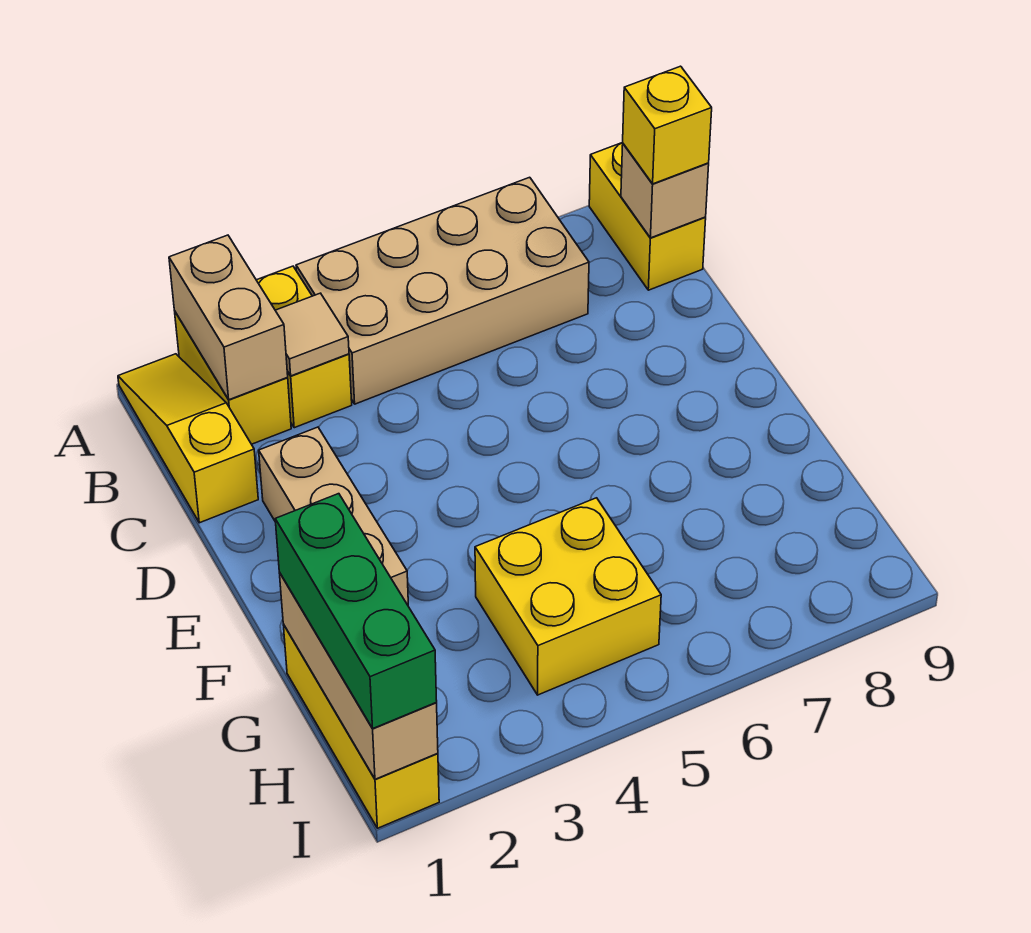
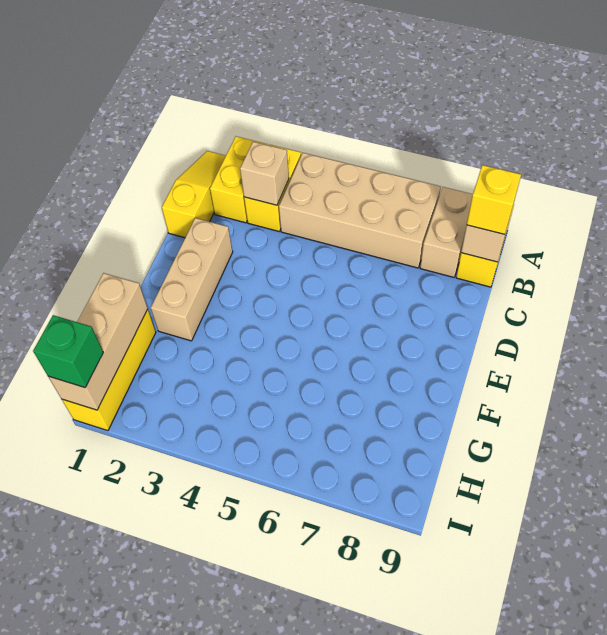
tan 1x2 brick [169,235,288,400] -> tan 1x2 brick moved to [420,187,473,277]
tan 1x1 tile [275,293,349,376] -> tan 1x1 brick [240,142,289,205]
green 1x3 brick [275,494,437,728] -> green 1x1 brick [33,315,103,388]
yellow 2x2 brick [475,498,661,695] -> none

